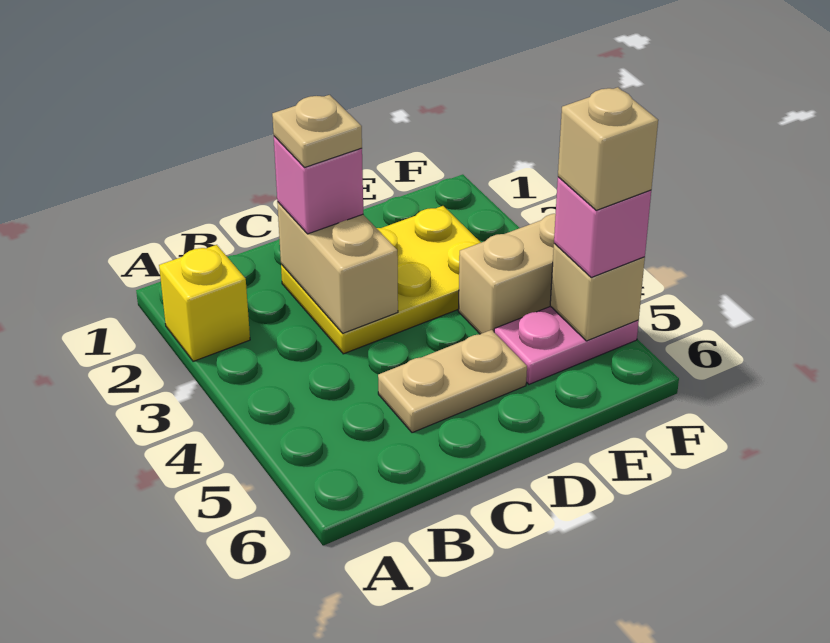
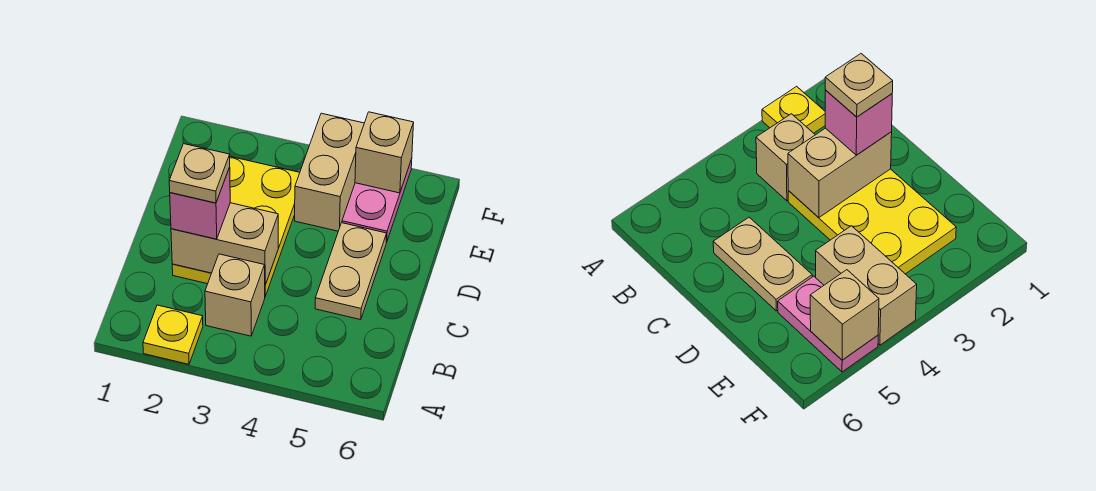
yellow 1x1 brick [159,245,250,361] -> yellow 1x1 plate [143,305,203,364]
pink 1x1 brick [554,177,651,277] -> none
tan 1x1 brick [558,87,658,210] -> tan 1x1 brick moved to [205,254,265,336]

